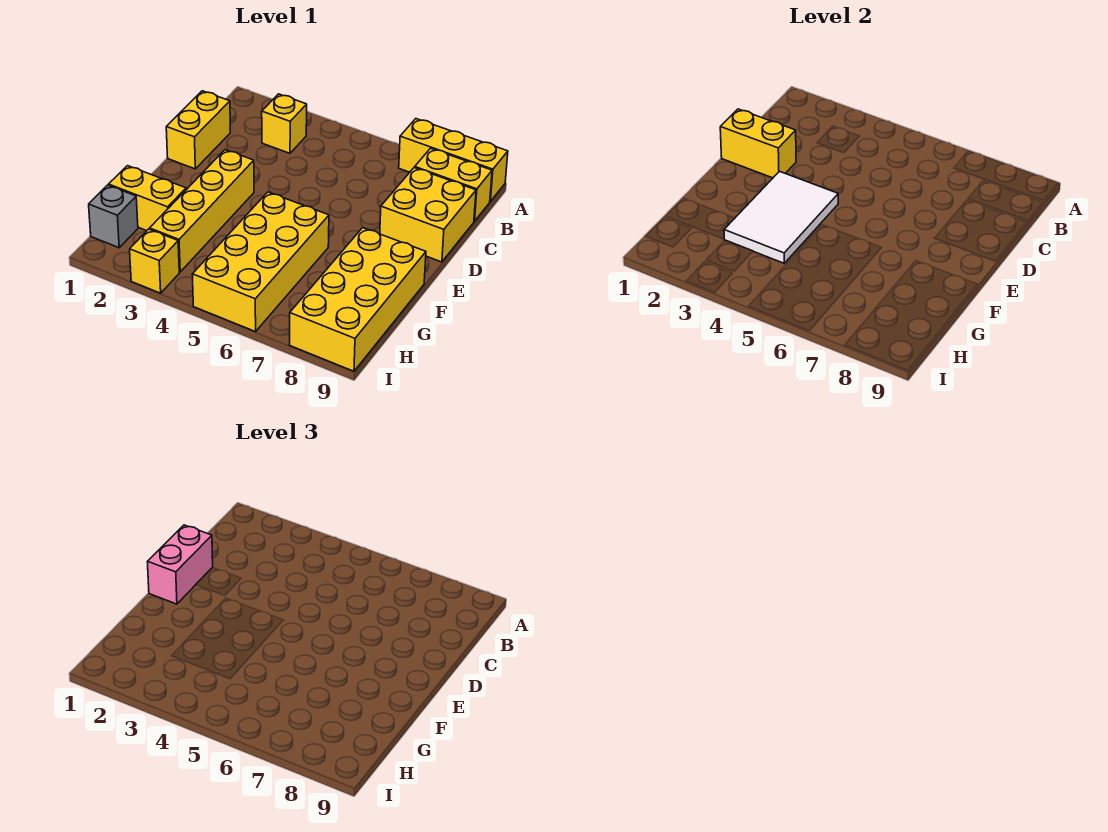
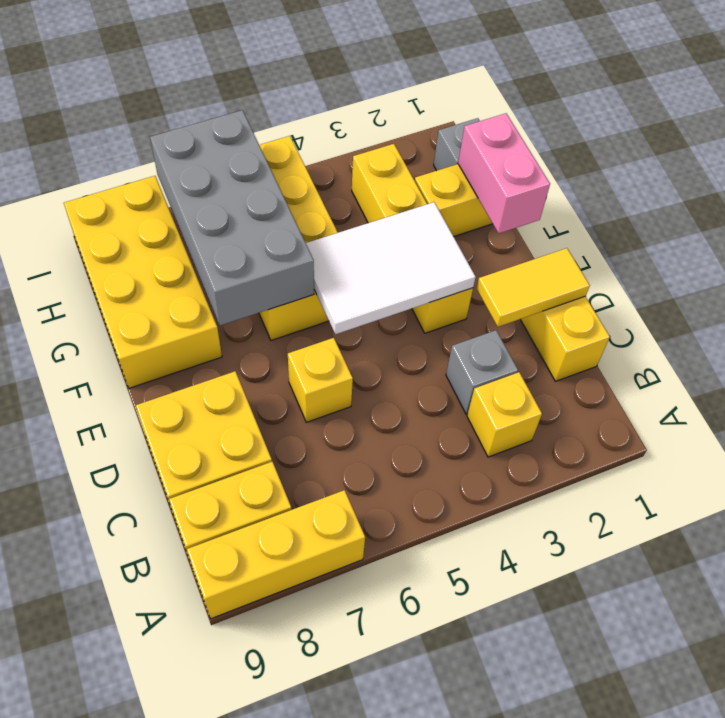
none -> grey 1x1 brick [446,330,518,414]
yellow 1x2 brick [720,109,796,178] -> yellow 1x2 tile [477,248,590,327]
pink 1x2 brick [147,525,213,604] -> pink 1x2 brick moved to [458,113,550,233]
white 2x3 tile [724,171,838,263] -> white 2x3 tile turned to [306,202,476,334]
none -> grey 2x4 brick [150,110,314,325]
yellow 1x1 brick [130,229,179,293] -> yellow 1x1 brick moved to [288,338,353,422]

